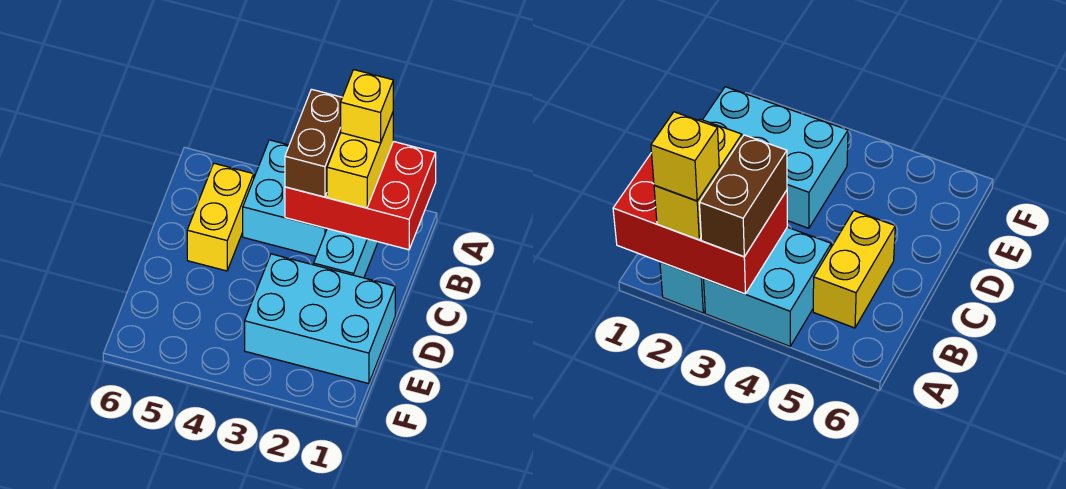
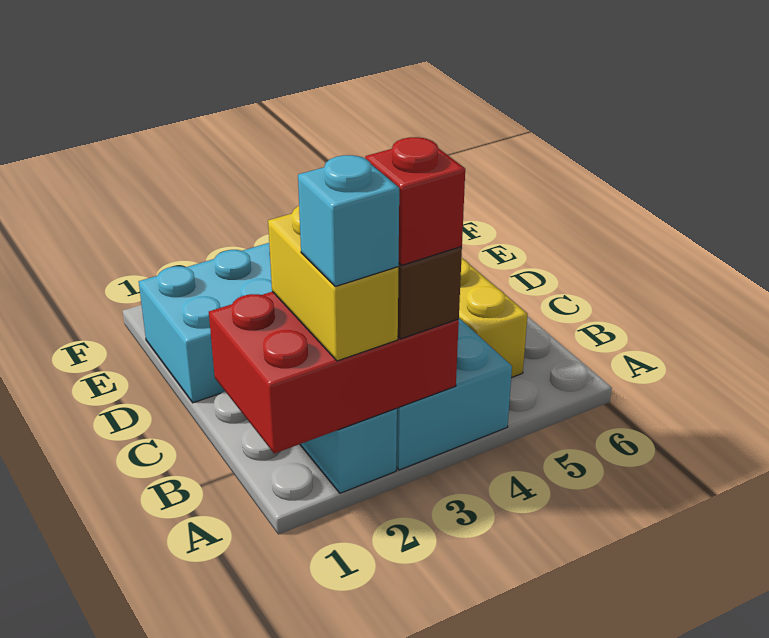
yellow 1x1 brick [341,70,393,143] -> cyan 1x1 brick [298,155,399,287]
none -> red 1x1 brick [365,137,465,265]

